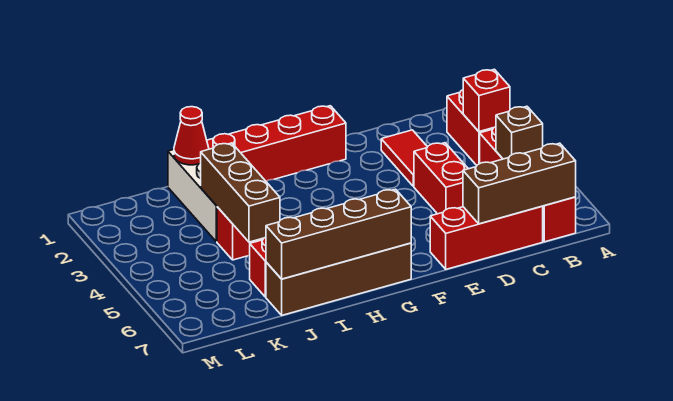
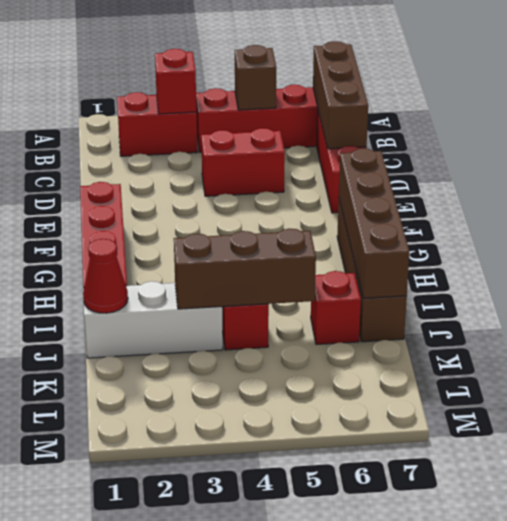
red 1x2 tile [381,130,427,186] -> none

